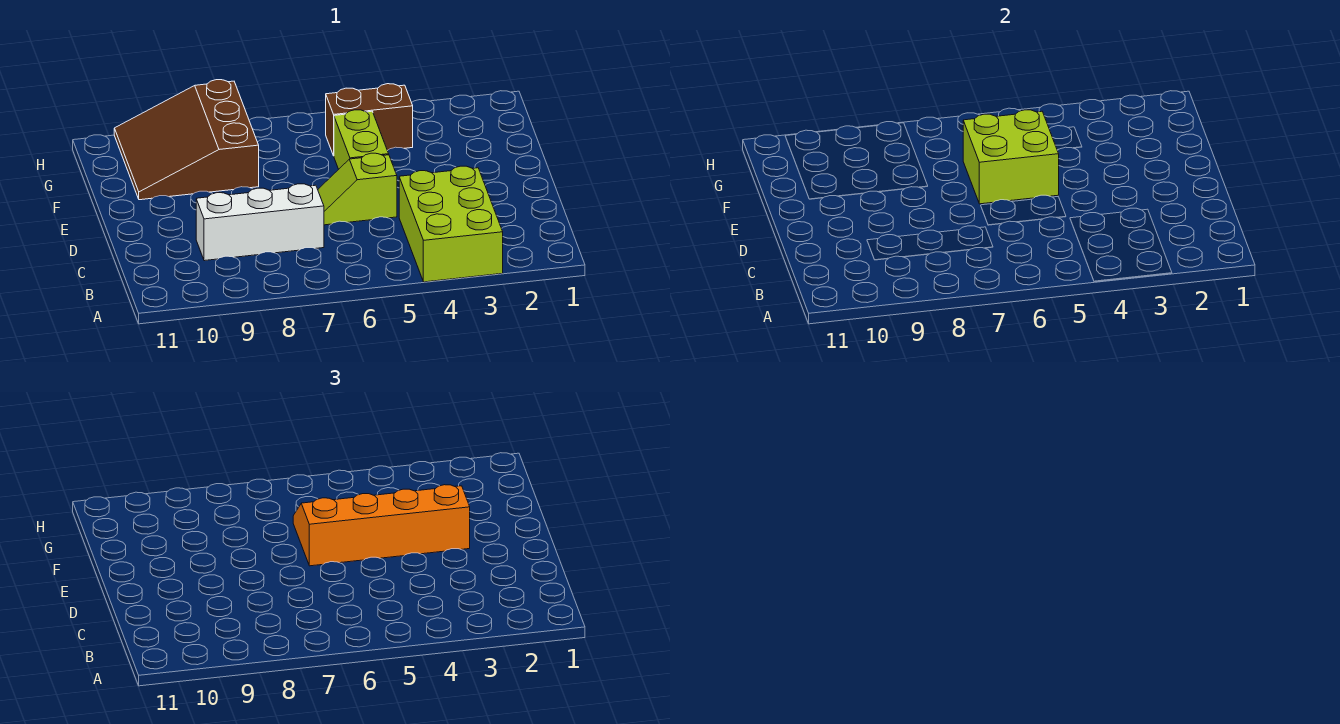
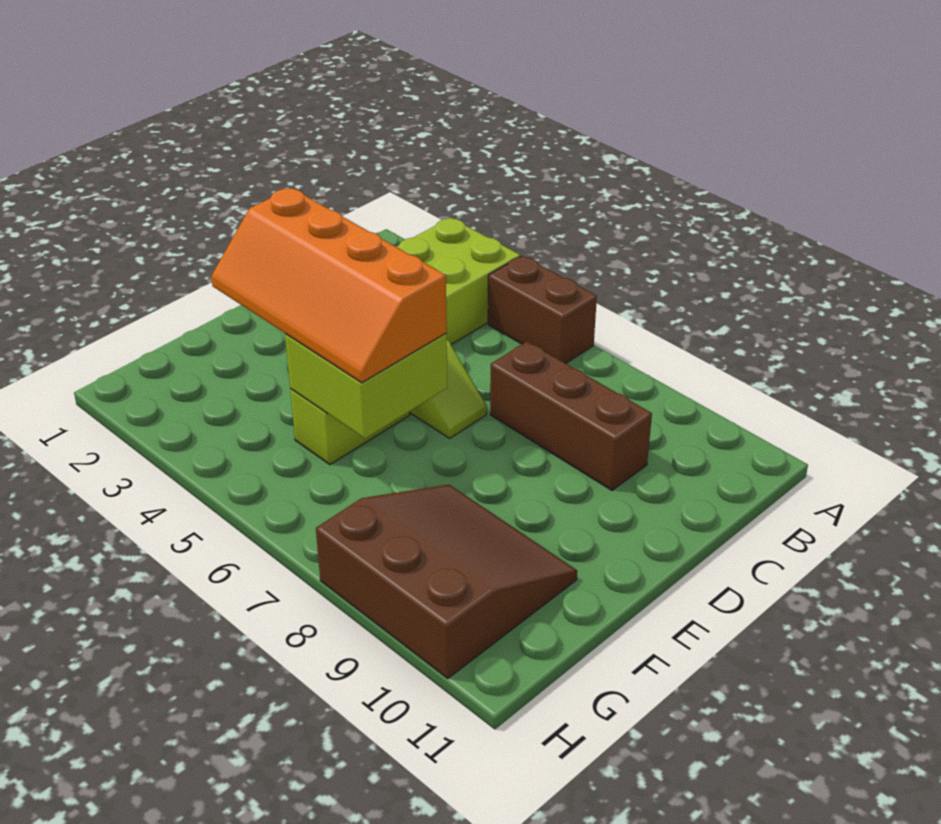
white 1x3 brick [196,184,324,261] -> brown 1x3 brick [490,342,652,490]
brown 3x3 slope [114,80,259,200] -> brown 3x3 slope turned to [316,485,577,678]
brown 1x2 brick [326,84,413,156] -> brown 1x2 brick moved to [488,256,597,363]

